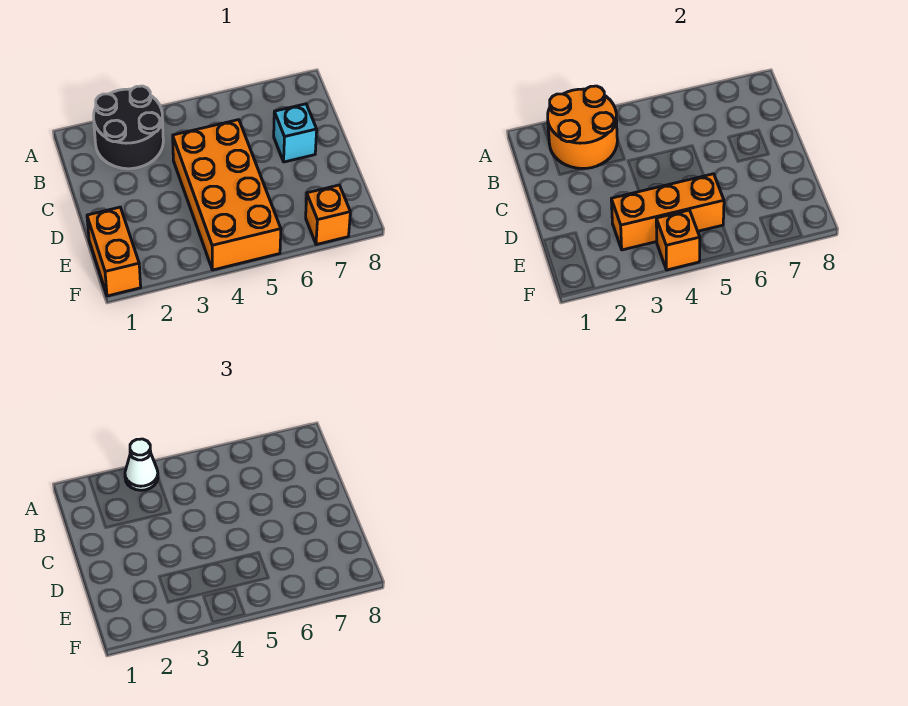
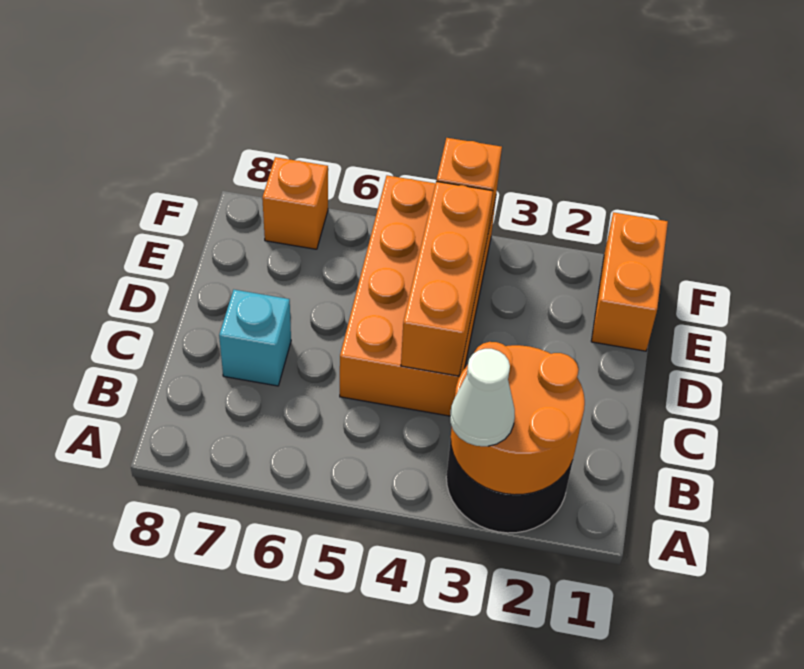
orange 1x3 brick [611,174,724,250] -> orange 1x3 brick turned to [401,181,493,376]

